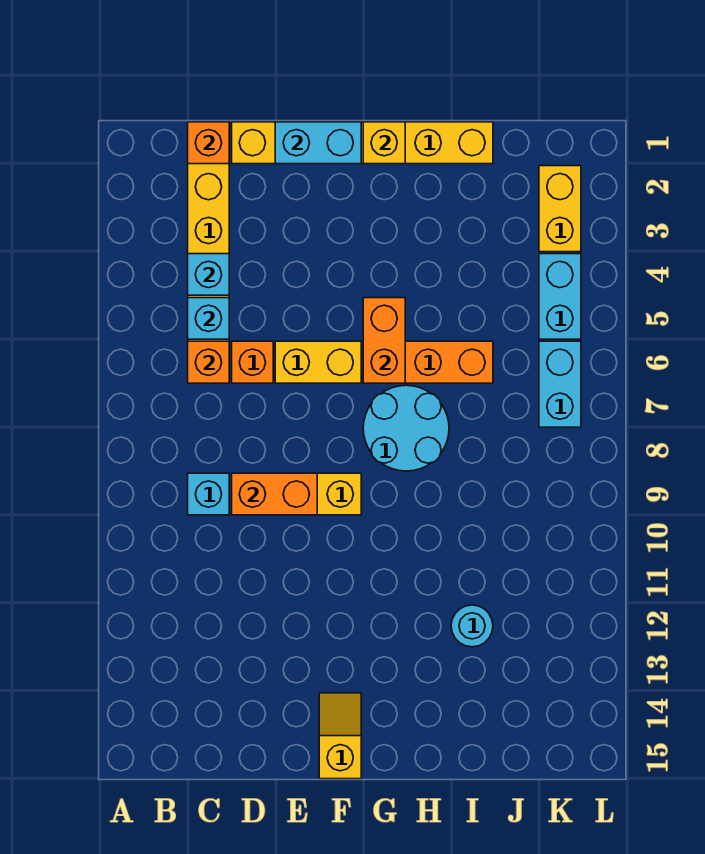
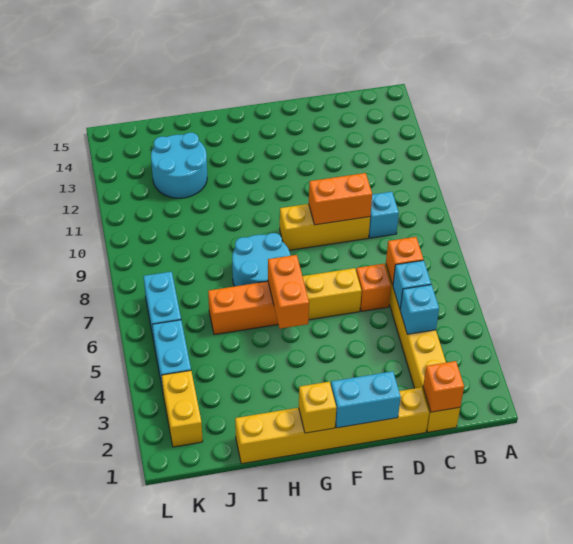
yellow 1x2 slope [319,693,361,779] -> none
cyan 1x1 round brick [451,605,493,647] -> cyan 2x2 round brick [151,133,207,198]

